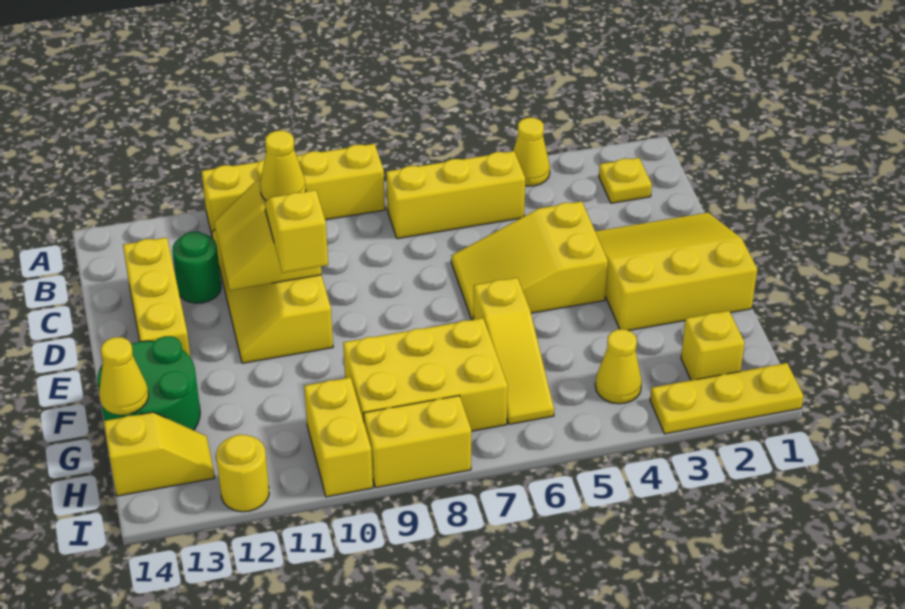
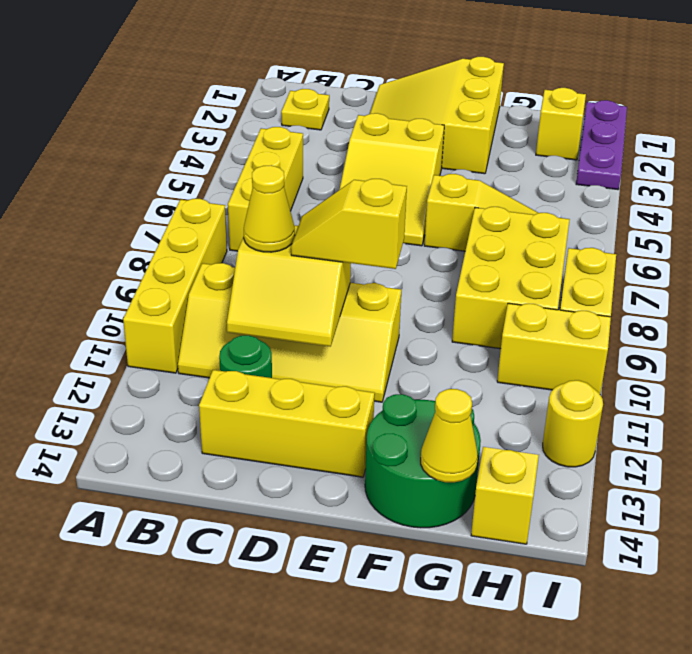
yellow 1x1 cone [513,118,550,186] -> none
yellow 1x1 cone [595,329,642,404] -> none
yellow 1x3 plate [650,363,804,434] -> purple 1x3 plate [576,100,627,190]

